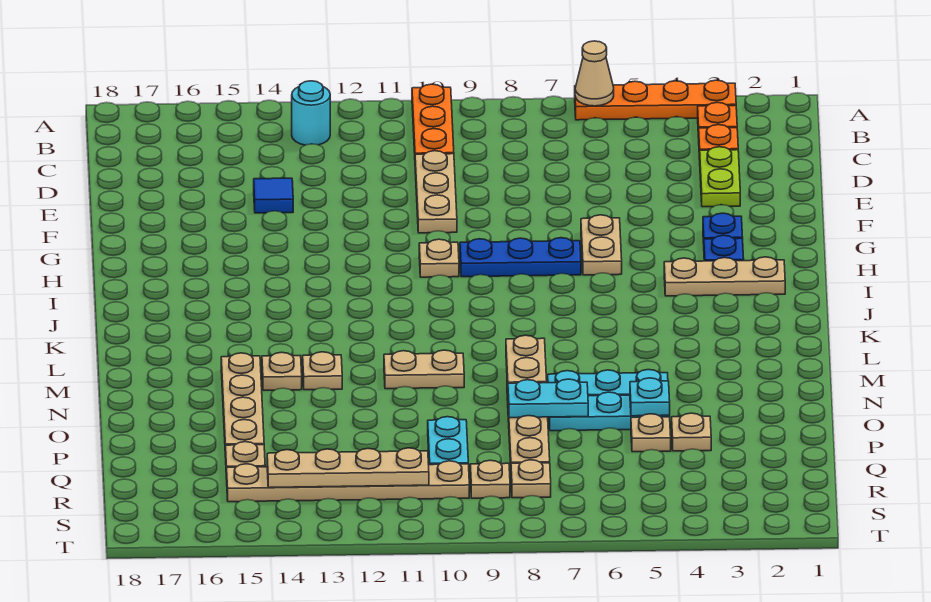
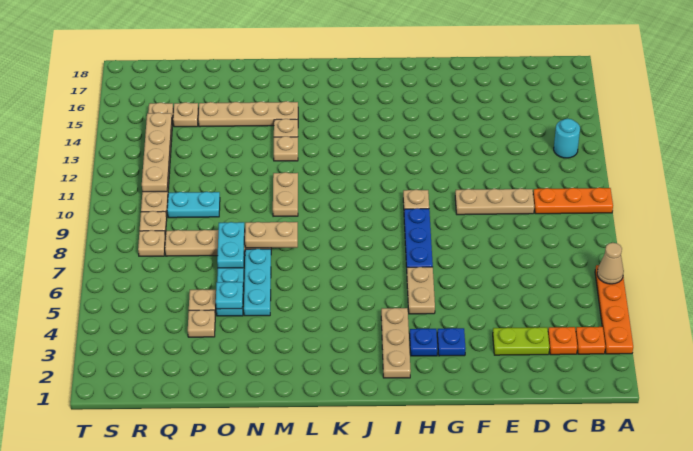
blue 1x1 tile [254,178,293,213] -> none
tan 1x2 plate [581,215,622,275] -> tan 1x2 plate turned to [407,267,435,314]

